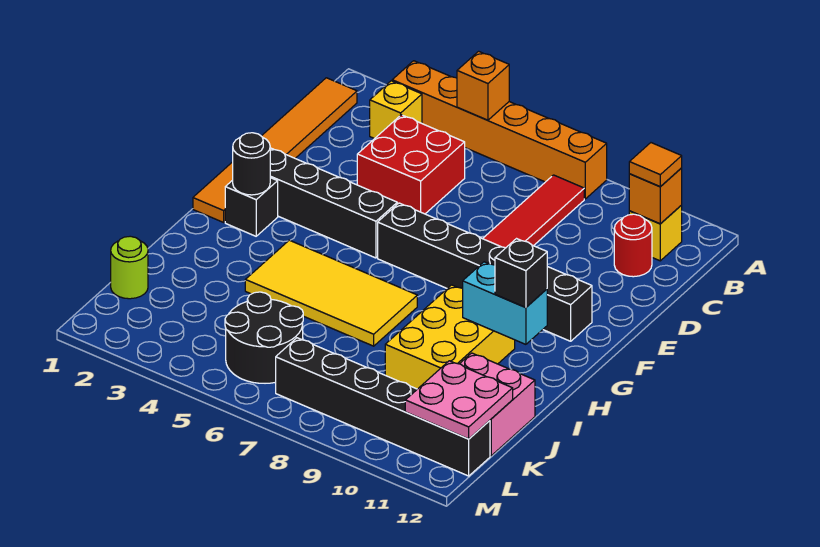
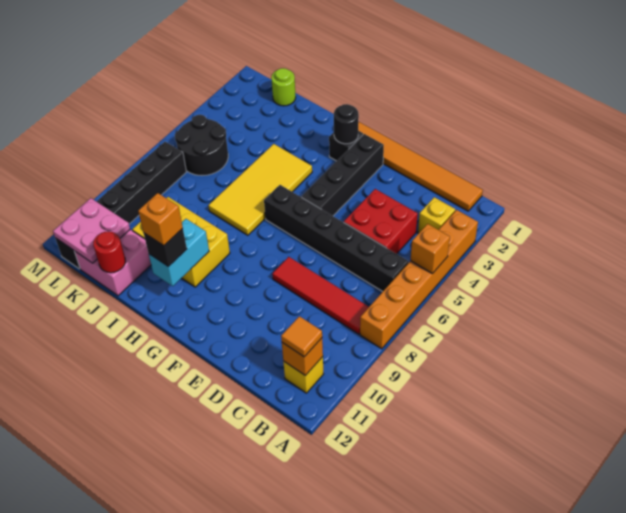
red 1x1 round brick [614,214,652,277] -> red 1x1 round brick moved to [93,231,125,273]
black 1x6 brick [378,203,592,341] -> black 1x6 brick turned to [264,185,409,292]
none -> orange 1x1 brick [138,193,183,246]

